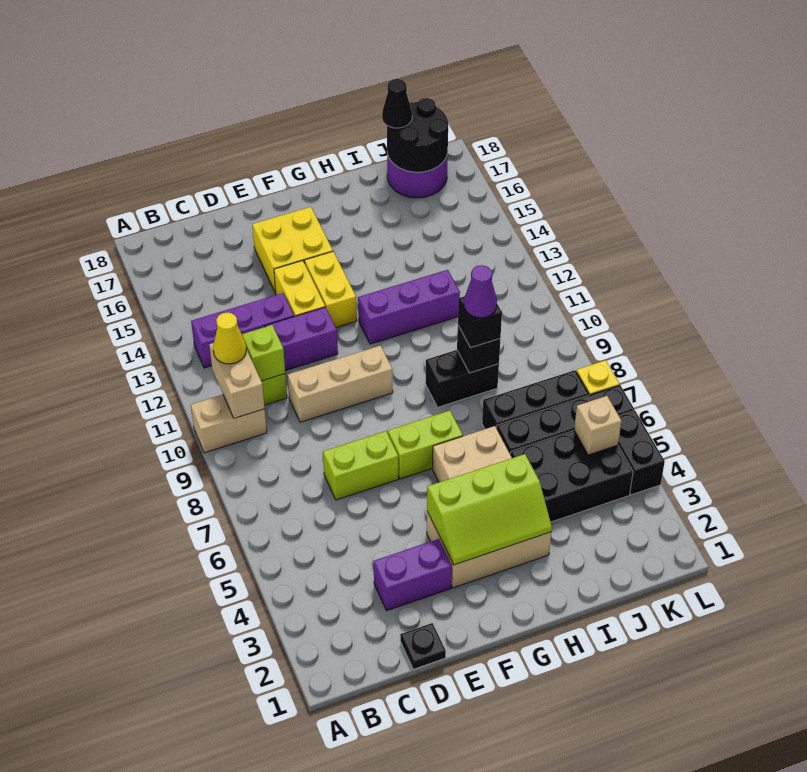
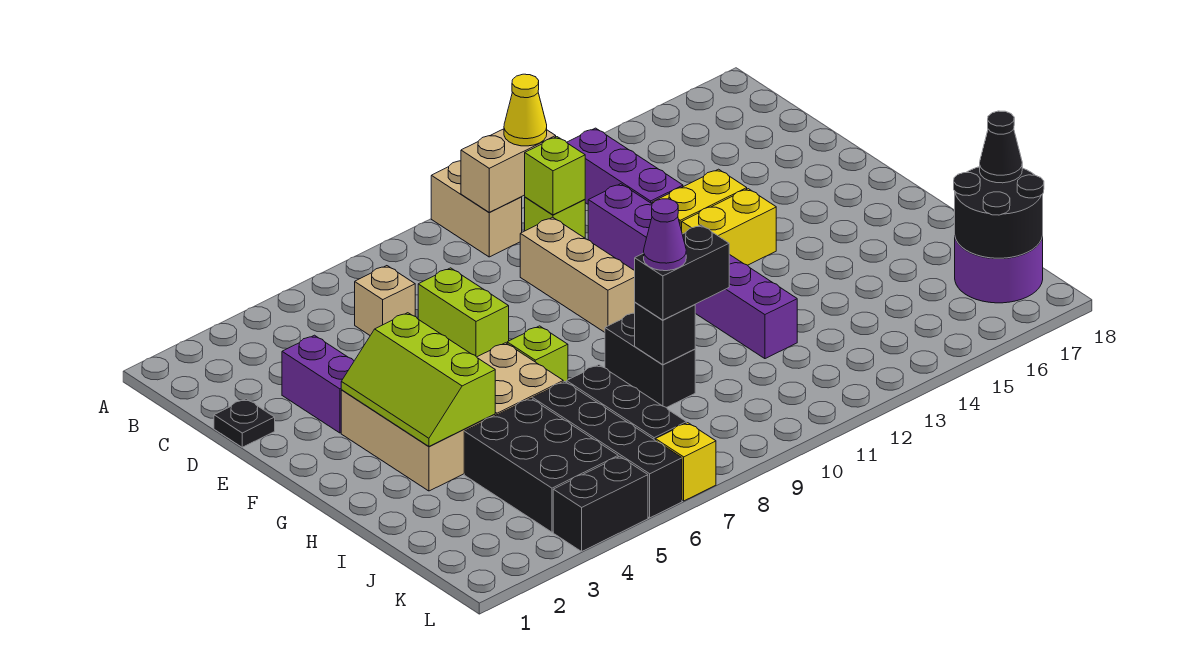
yellow 2x2 brick [252,207,333,292] -> none
lime 1x2 brick [388,410,463,479] -> lime 1x1 brick [507,326,568,382]
black 1x1 brick [458,296,502,348] -> black 1x2 brick [635,225,729,320]
tan 1x1 brick [574,396,621,455] -> tan 1x1 brick moved to [355,266,415,335]

